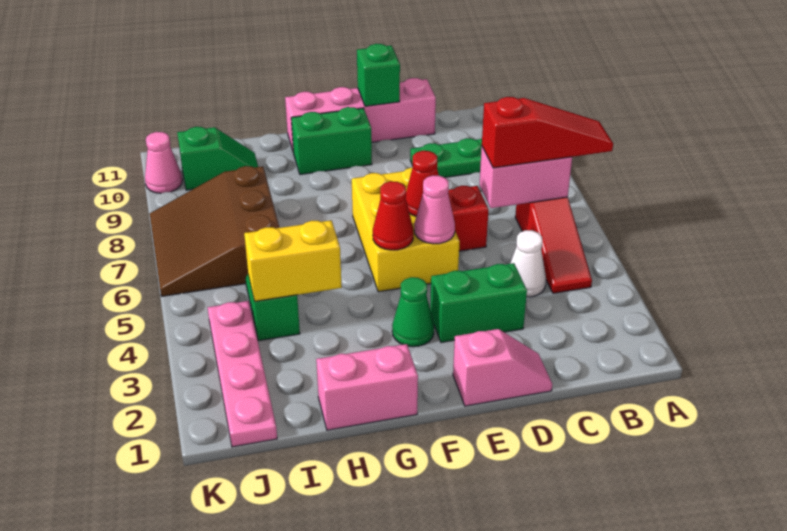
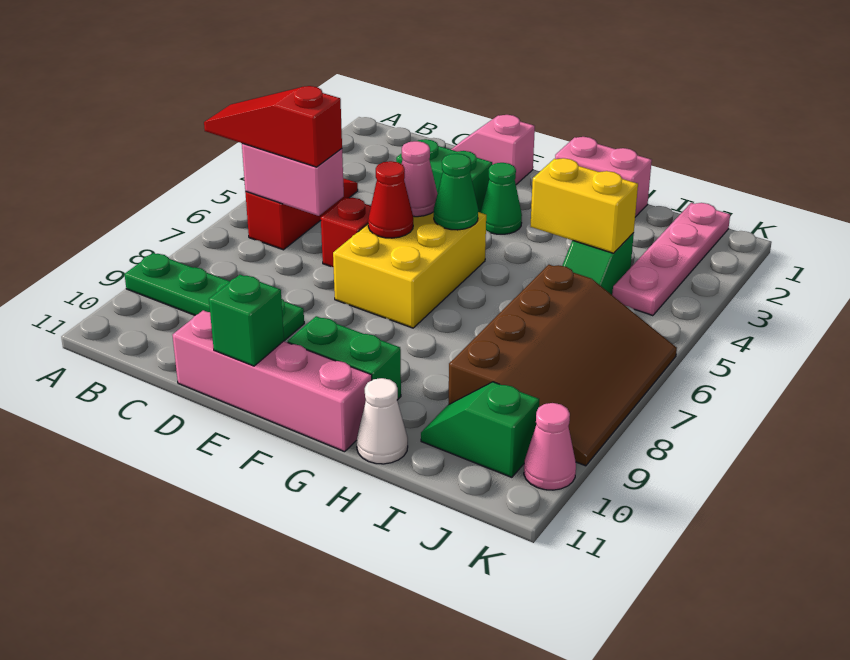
white 1x1 cone [510,230,546,297] -> white 1x1 cone moved to [357,378,408,464]
red 1x1 cone [373,181,414,250] -> green 1x1 cone [434,154,478,230]
brown 3x3 slope [150,166,279,296] -> brown 3x4 slope [449,265,677,466]

